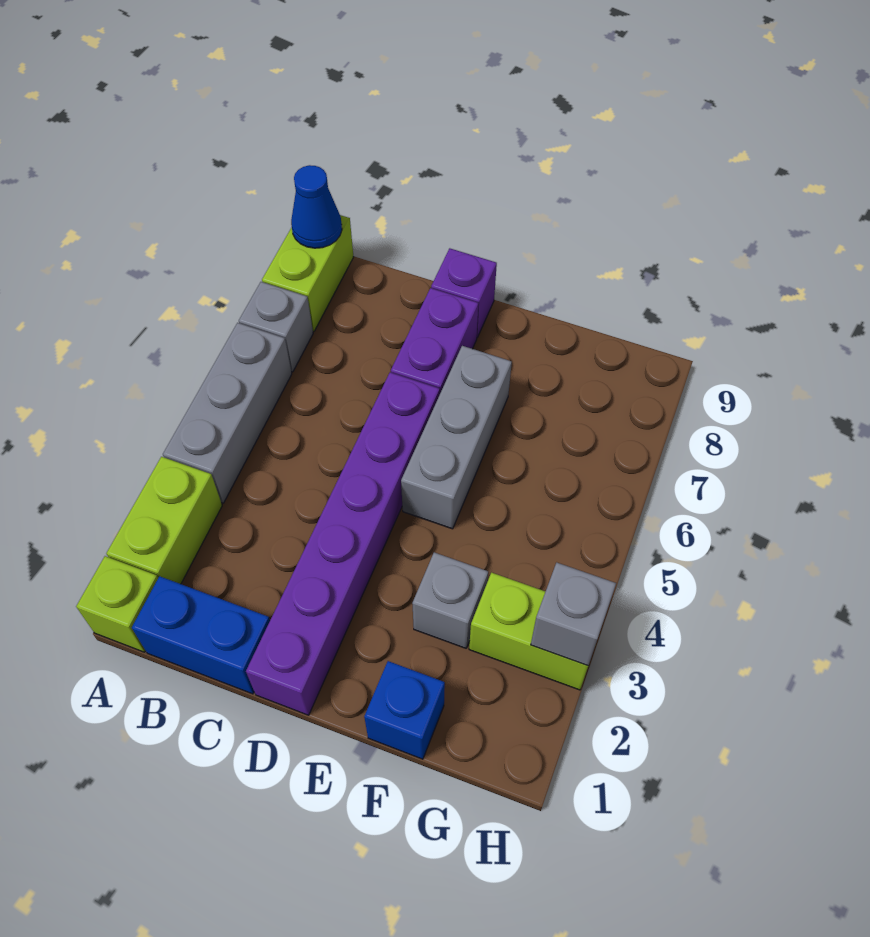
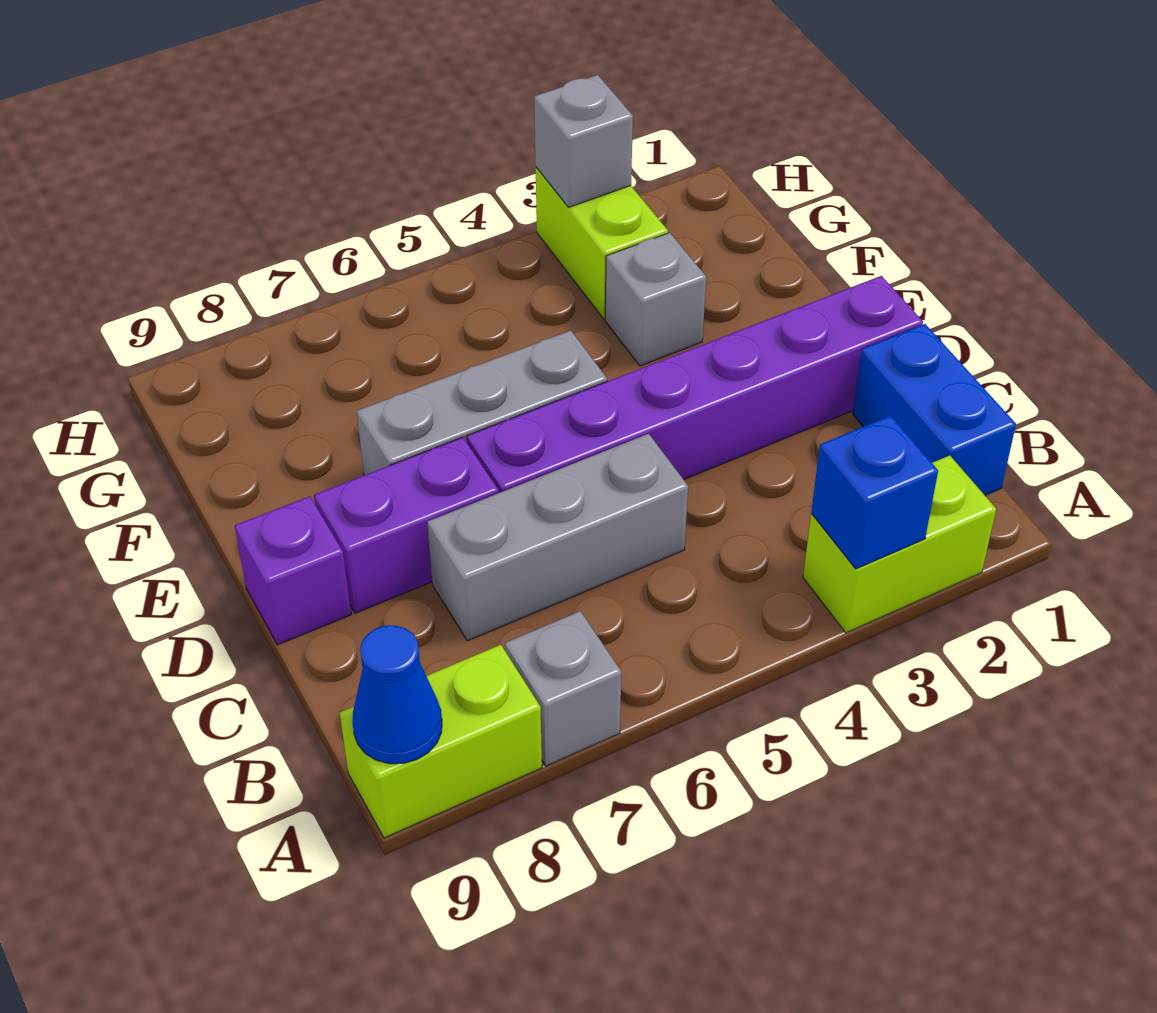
lime 1x1 brick [76,556,158,652] -> none
grey 1x3 brick [163,323,292,503] -> grey 1x3 brick moved to [427,434,688,641]
blue 1x1 brick [364,661,445,759] -> blue 1x1 brick moved to [811,415,938,569]

